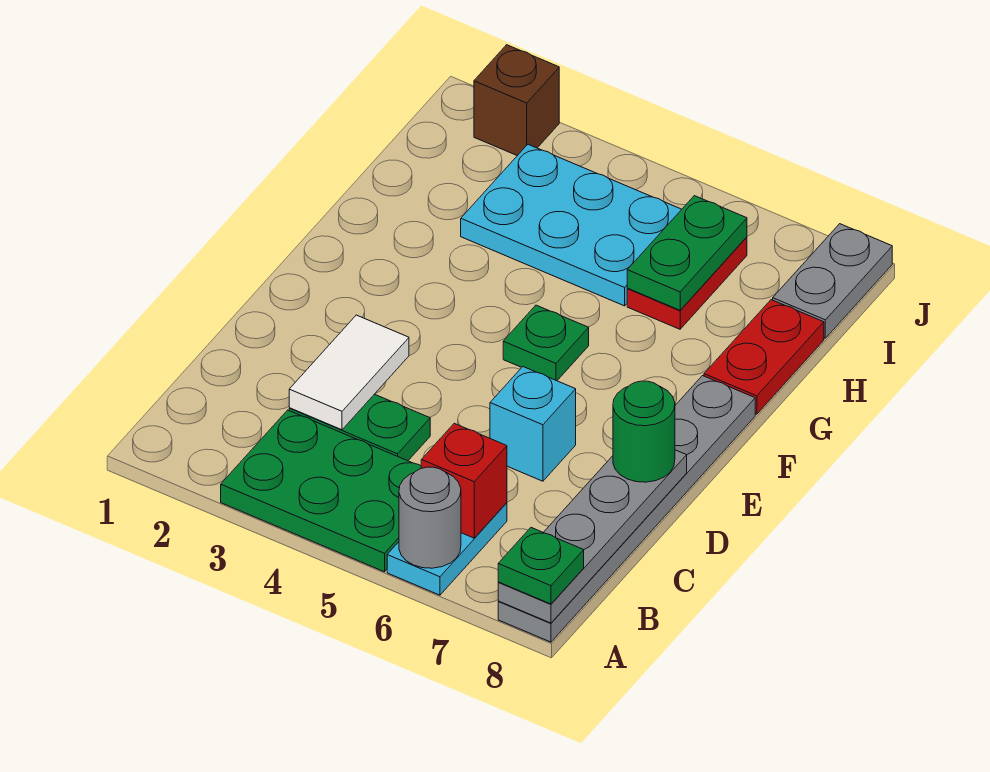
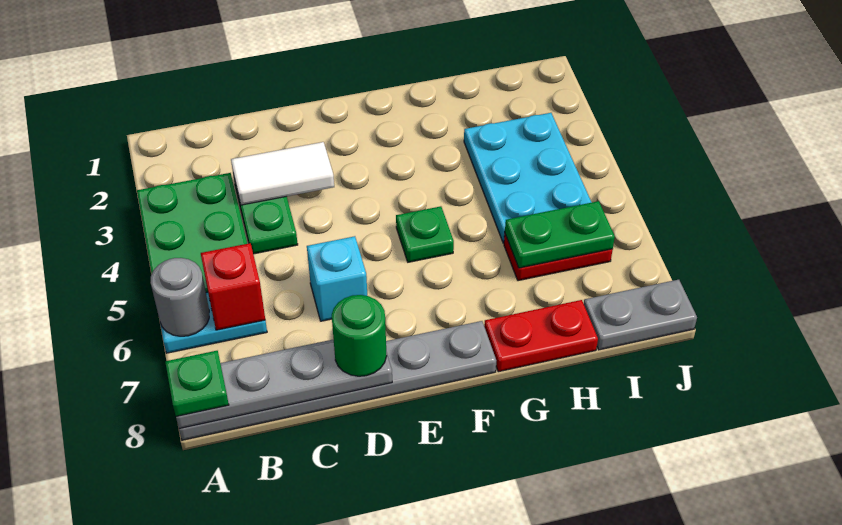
brown 1x1 brick [474,45,559,156] -> none

